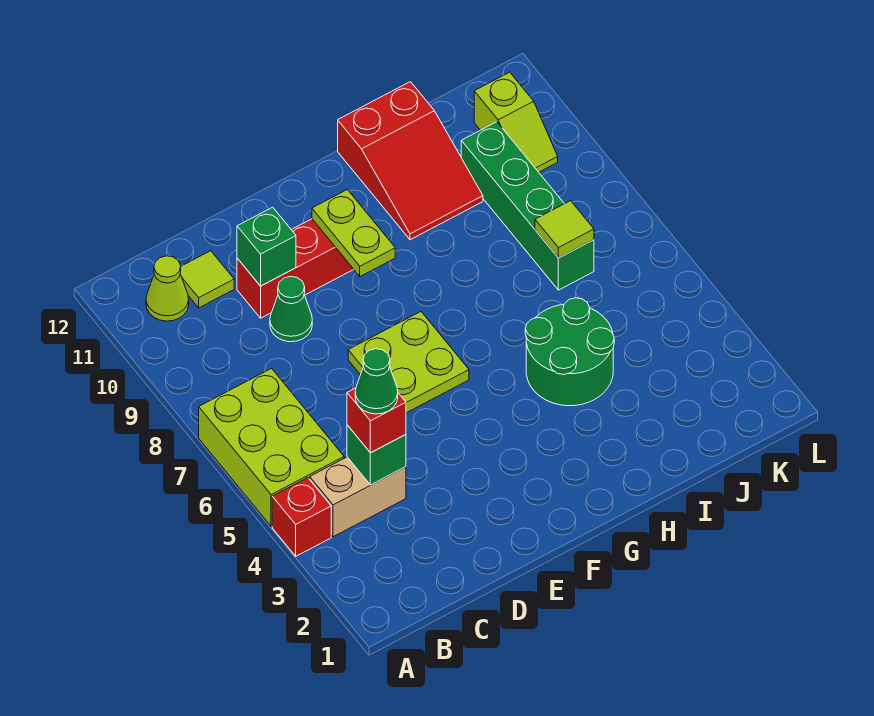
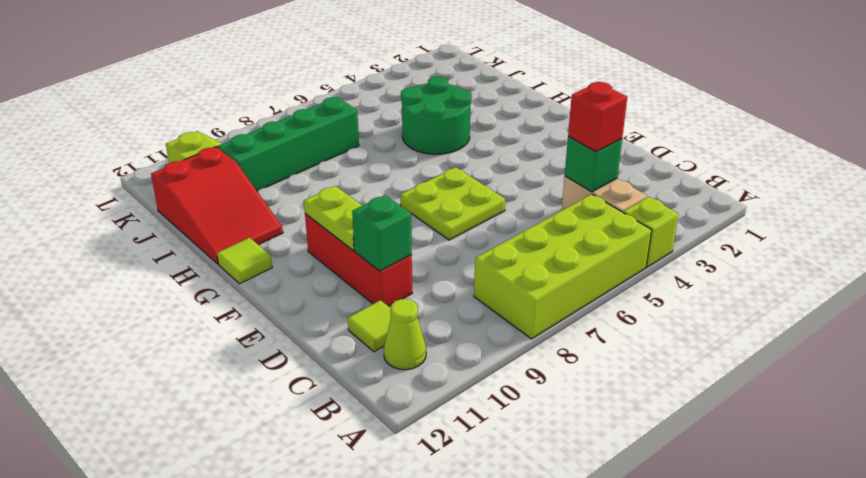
red 1x1 brick [272,478,331,556] -> lime 1x1 brick [623,197,679,267]
lime 2x3 brick [199,369,344,527] -> lime 2x4 brick [474,194,652,339]
green 1x1 cone [355,349,398,414] -> none
green 1x1 cone [270,276,312,342] -> none
lime 1x2 plate [312,190,395,276] -> lime 1x2 plate turned to [304,186,362,250]
red 2x3 slope [338,82,483,240] -> red 2x3 slope turned to [151,147,283,264]
lime 1x1 tile [535,201,594,258] -> lime 1x1 tile moved to [217,238,272,284]

